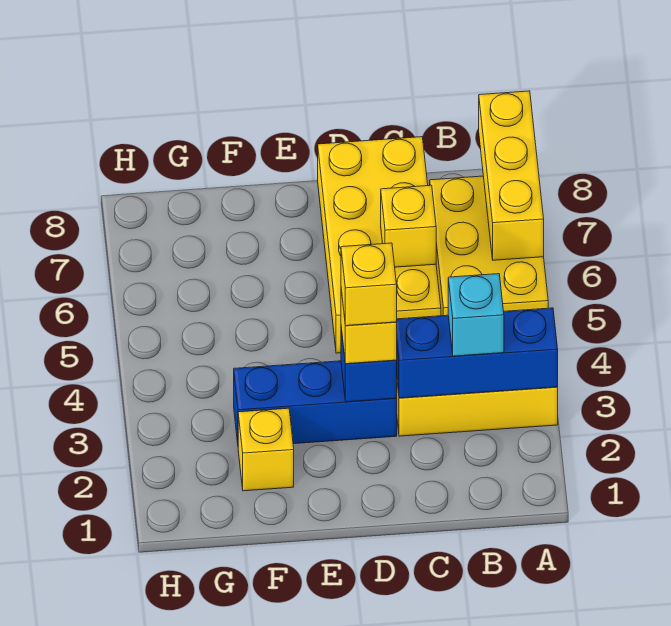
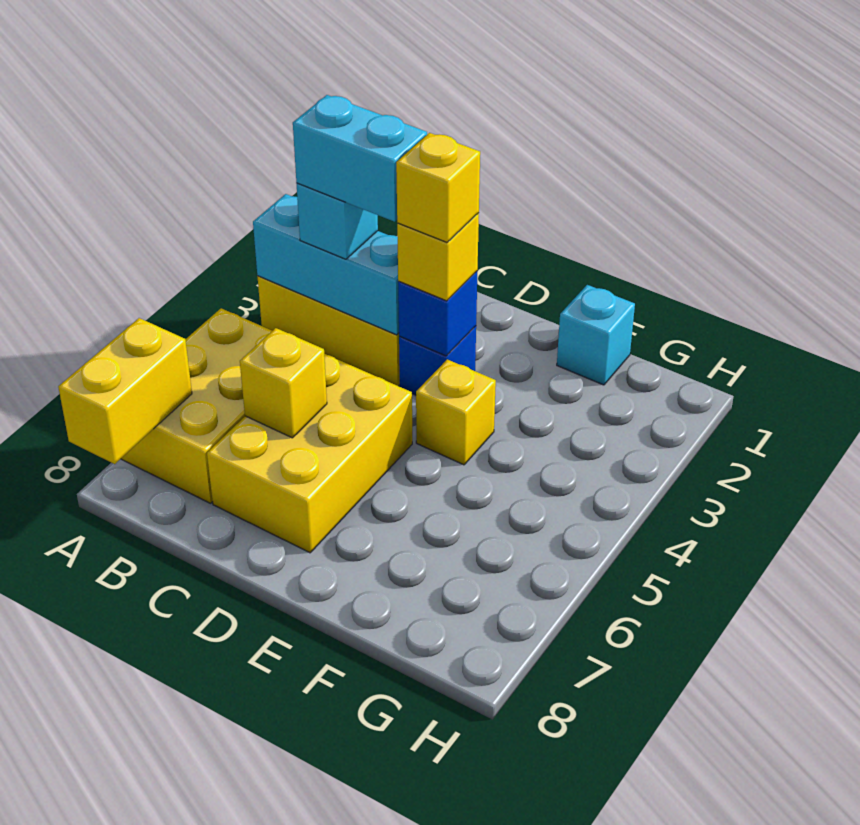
blue 1x3 brick [396,308,558,398] -> cyan 1x3 brick [253,194,399,335]
yellow 1x3 brick [479,91,544,260] -> yellow 1x2 brick [58,318,192,464]
none -> cyan 1x2 brick [293,95,427,222]
yellow 2x4 brick [318,137,441,353] -> yellow 2x3 brick [207,354,412,553]
blue 1x3 brick [234,361,397,444] -> blue 1x1 brick [399,326,476,395]
none -> cyan 1x1 brick [557,285,635,385]
yellow 1x1 brick [238,408,294,491] -> yellow 1x1 brick moved to [416,359,496,465]

